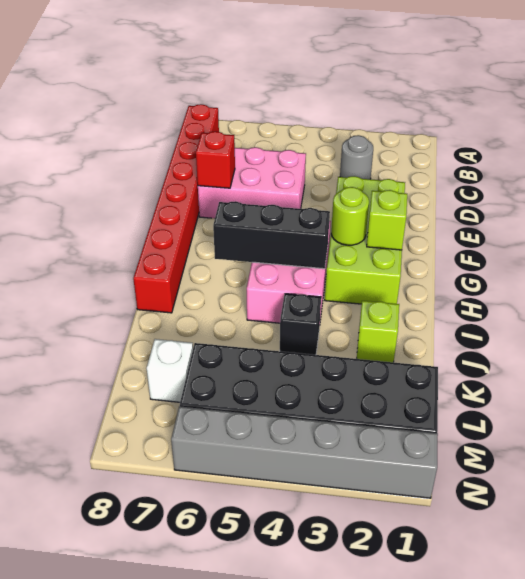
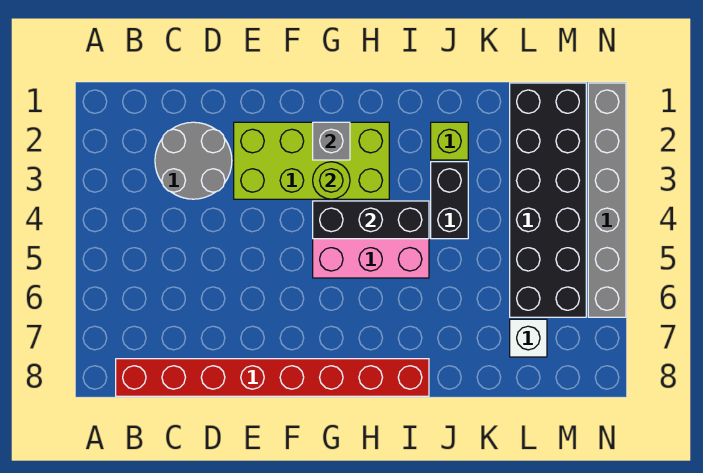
grey 1x1 round brick [340,135,373,179] -> grey 2x2 round brick [155,122,232,199]
pink 2x3 brick [198,147,306,218] -> none
red 1x1 brick [196,131,235,188] -> none
lime 1x1 brick [367,190,407,250] -> grey 1x1 brick [313,122,350,160]
black 1x3 brick [213,201,330,269] -> black 1x3 brick turned to [313,201,429,239]
black 1x1 brick [280,294,321,355] -> black 1x2 brick [431,162,468,239]

